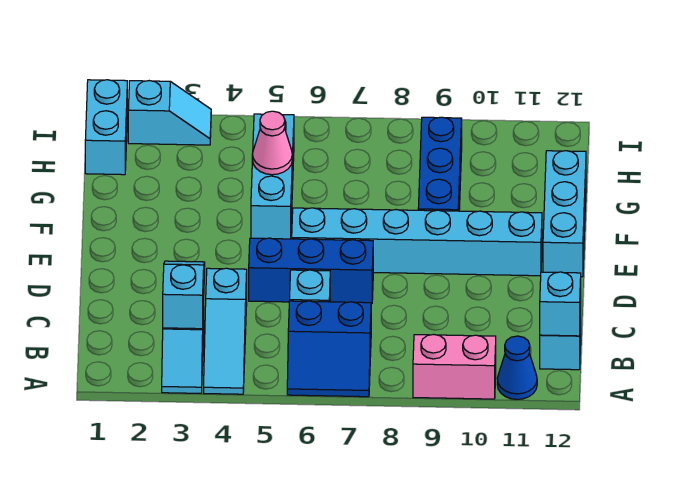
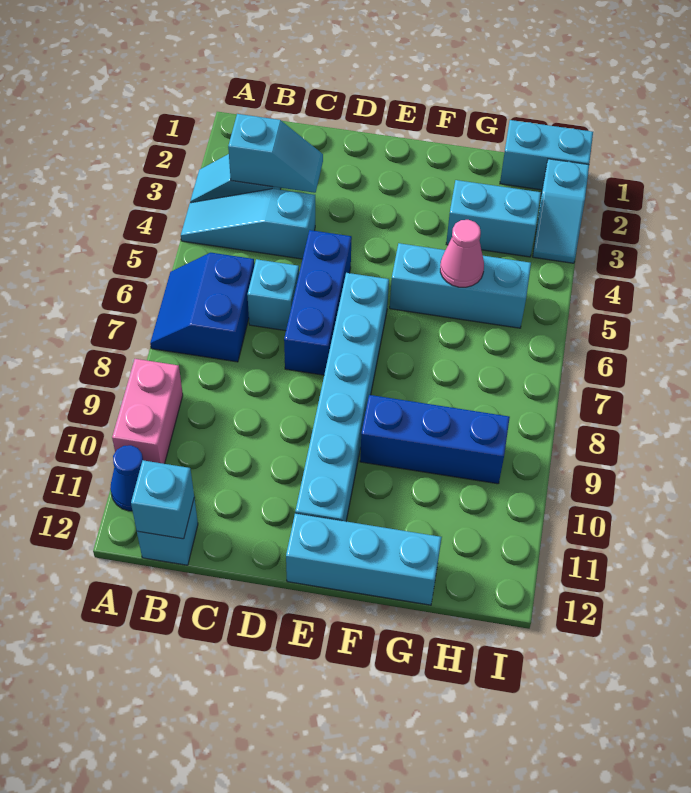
none -> cyan 1x2 brick [446,180,541,257]

